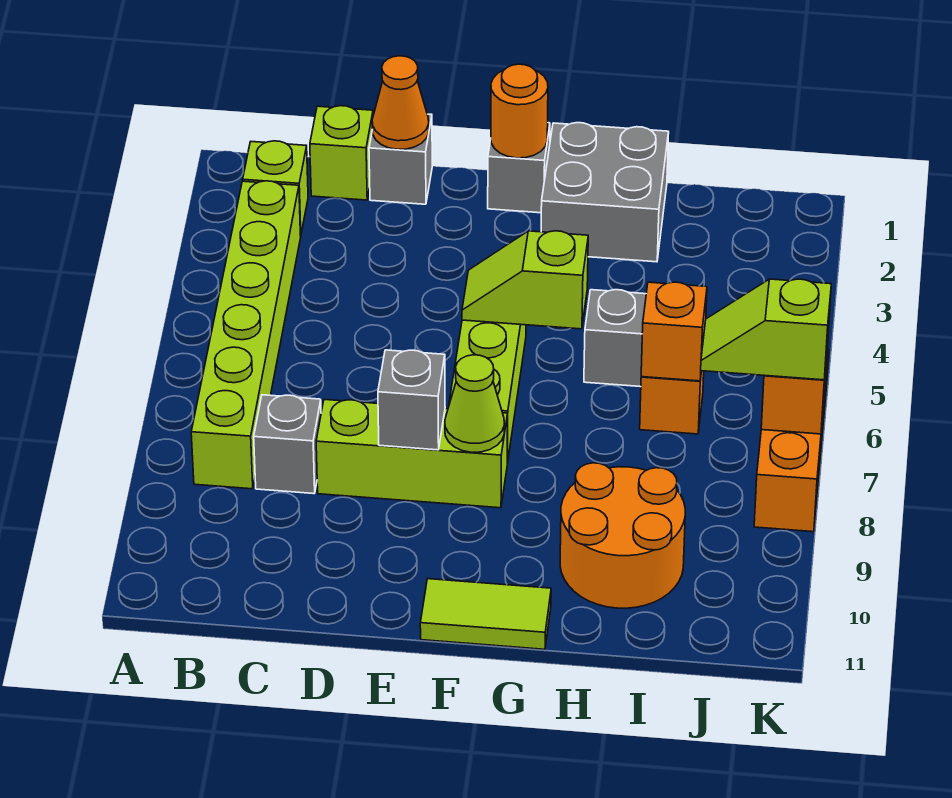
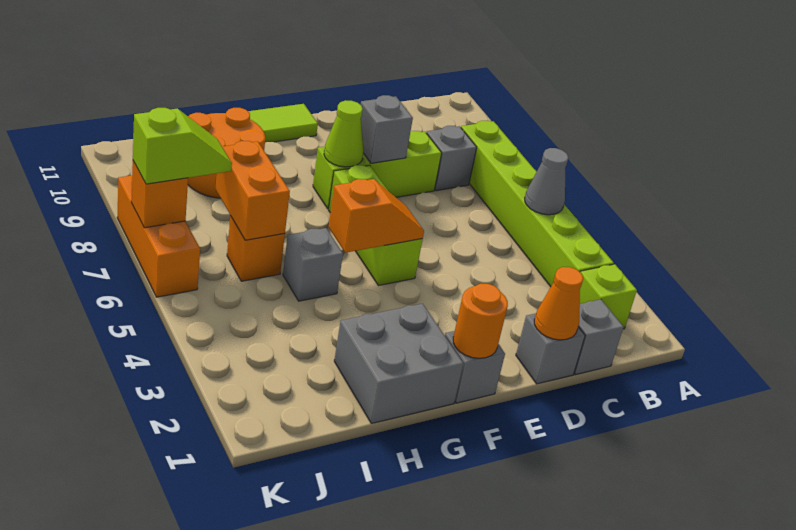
none -> grey 1x1 cone [525,148,569,215]
lime 1x1 brick [310,106,373,200] -> grey 1x1 brick [574,299,623,375]
lime 1x2 slope [462,231,588,329] -> orange 1x2 slope [329,179,424,253]
orange 1x1 brick [641,282,707,381] -> orange 1x2 brick [216,141,290,240]

